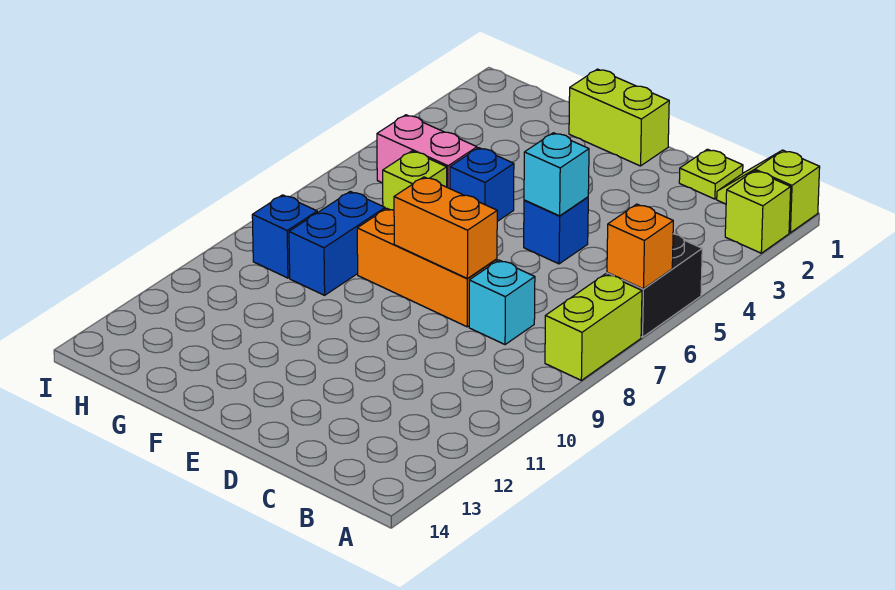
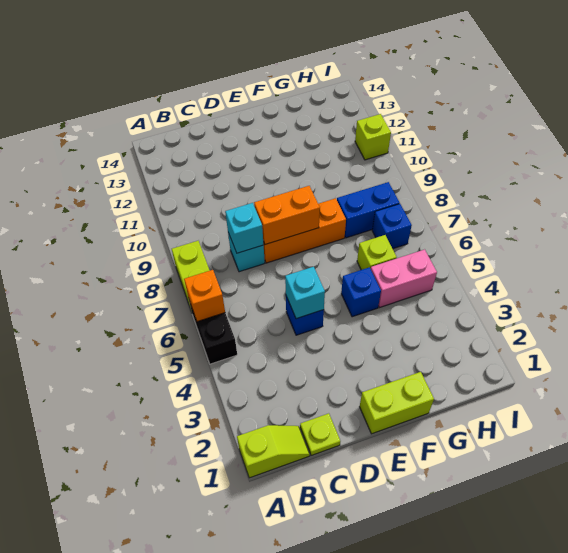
lime 1x1 brick [725,171,791,253] -> lime 1x1 brick moved to [355,114,391,160]
none -> cyan 1x1 brick [225,203,264,253]
blue 1x2 brick [289,191,385,295] -> blue 1x2 brick turned to [337,182,400,238]
blue 1x1 brick [252,195,317,278] -> blue 1x1 brick moved to [372,204,412,249]

